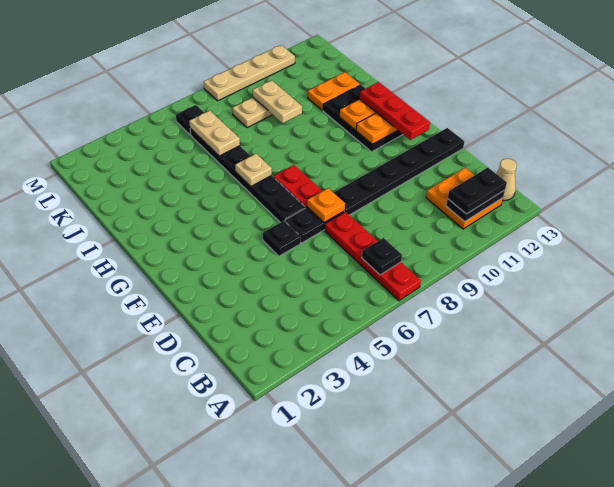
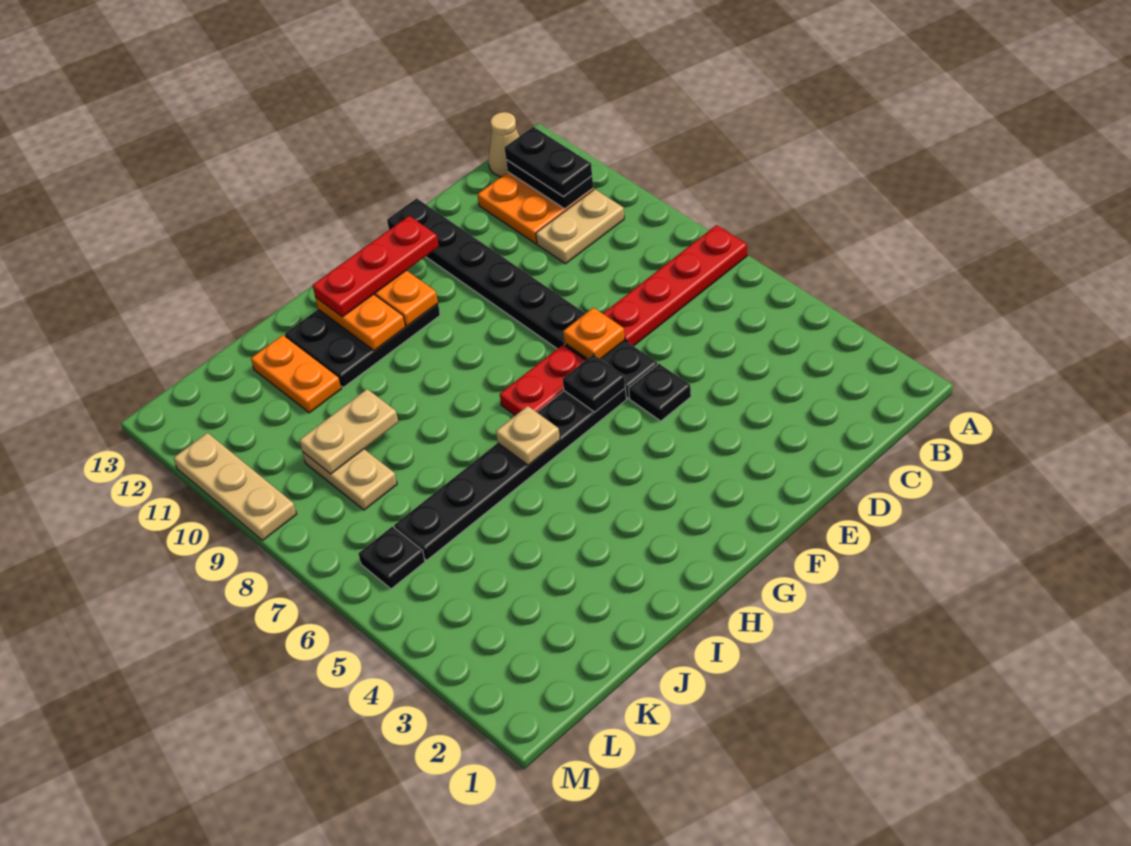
black 1x1 plate [362,238,402,275] -> black 1x1 plate moved to [563,354,625,412]
tan 1x2 plate [189,111,240,156] -> tan 1x2 plate moved to [536,189,624,264]
tan 1x4 plate [204,45,295,101] -> tan 1x3 plate [174,433,297,540]

